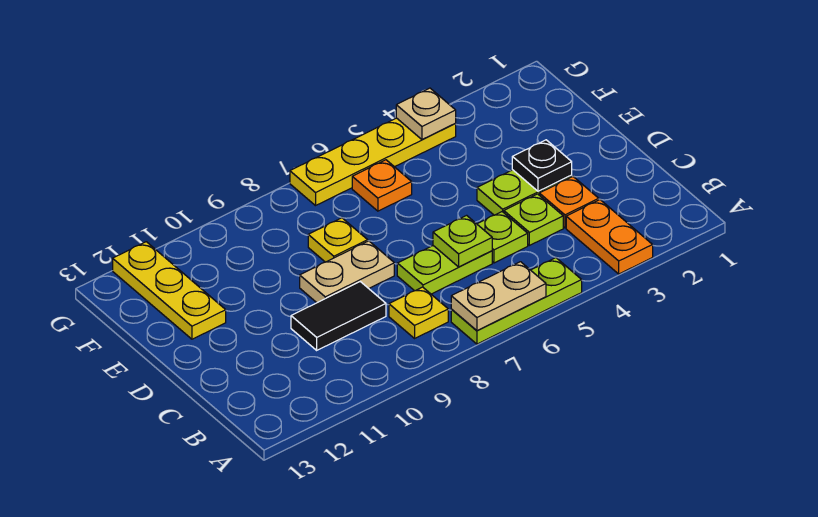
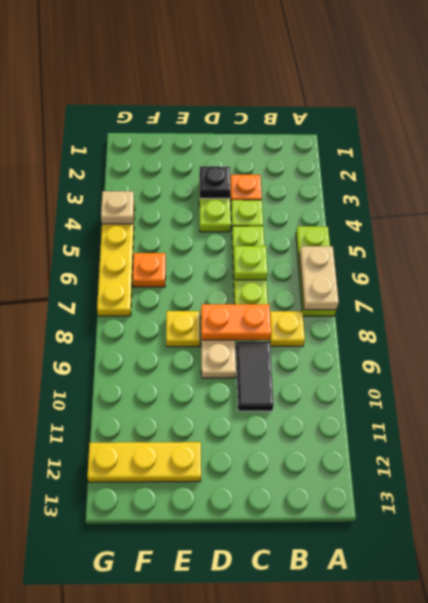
orange 1x2 plate [566,200,653,274] -> orange 1x2 plate moved to [201,304,271,340]

